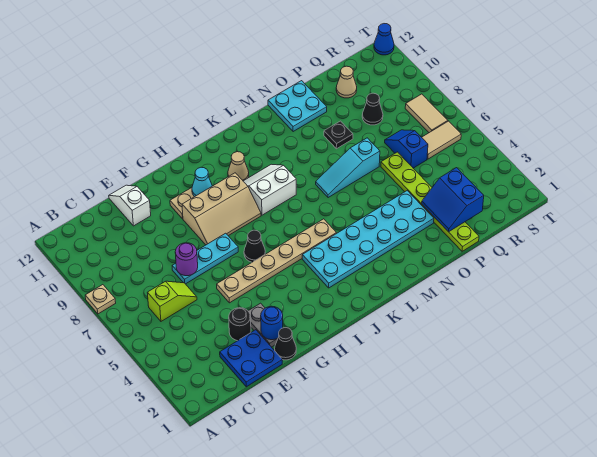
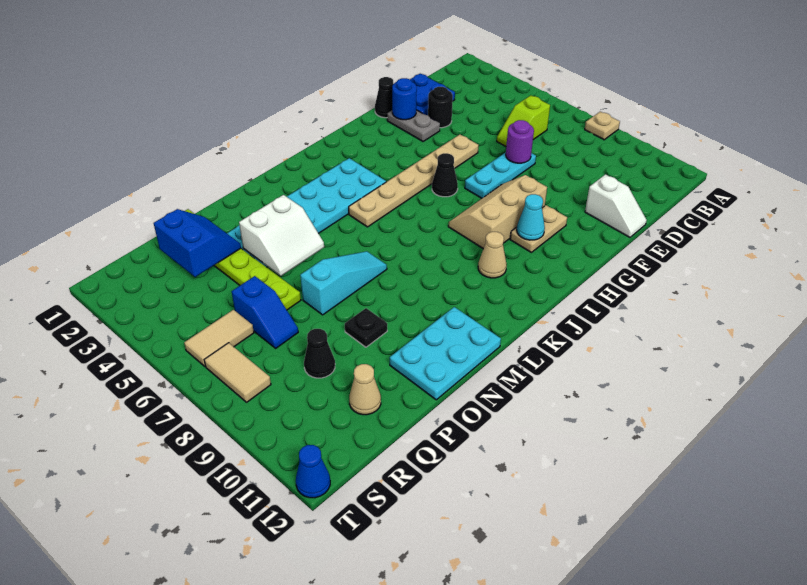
white 2x2 slope [243,164,296,215] -> white 2x2 slope moved to [239,195,324,276]
cyan 2x2 plate [268,81,327,132] -> cyan 2x3 plate [390,307,501,400]

